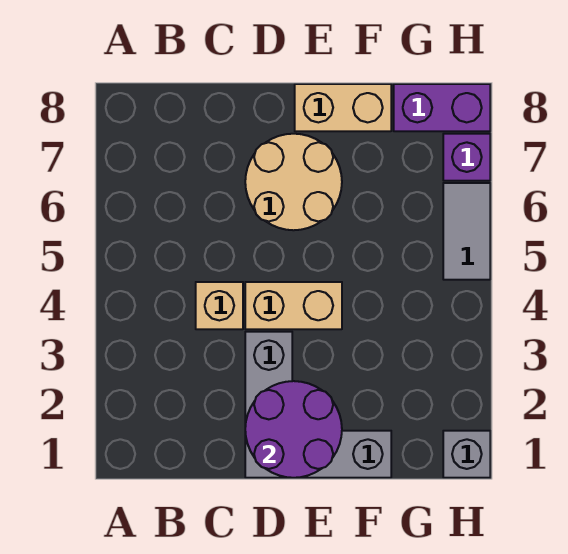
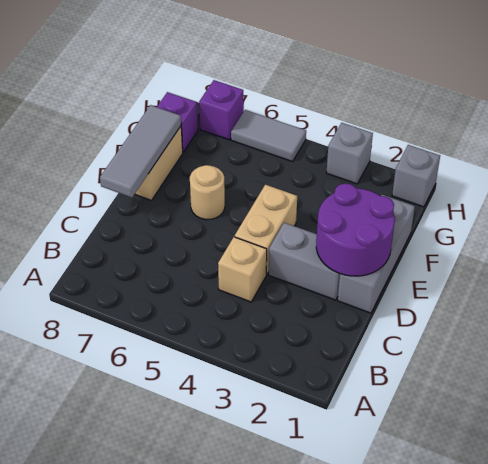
tan 2x2 round brick [245,134,342,230] -> tan 1x1 round brick [190,165,225,220]
none -> grey 1x3 tile [100,105,181,198]
purple 1x2 brick [394,84,490,131] -> purple 1x1 brick [157,92,198,152]
none -> grey 1x1 brick [326,123,373,184]

